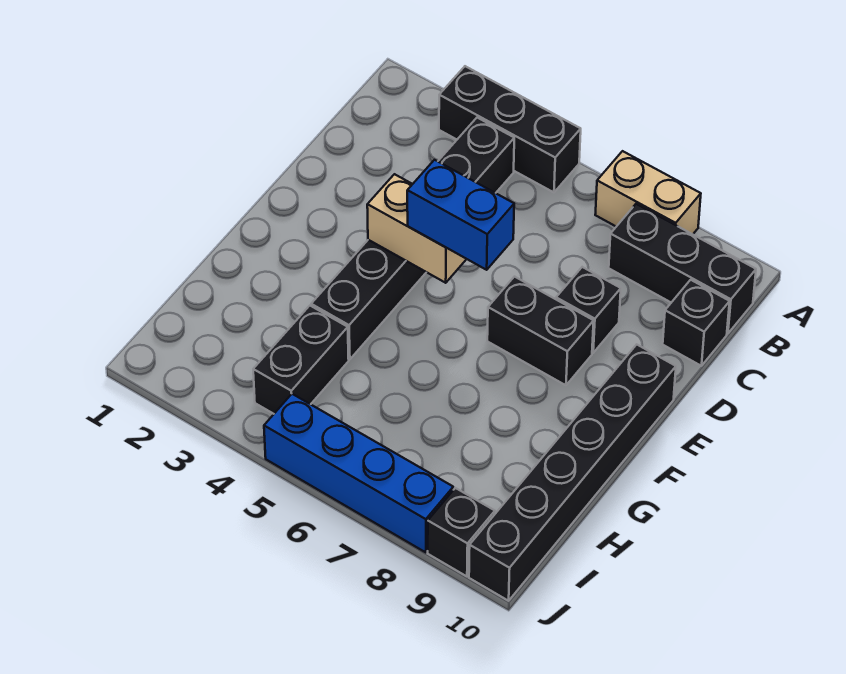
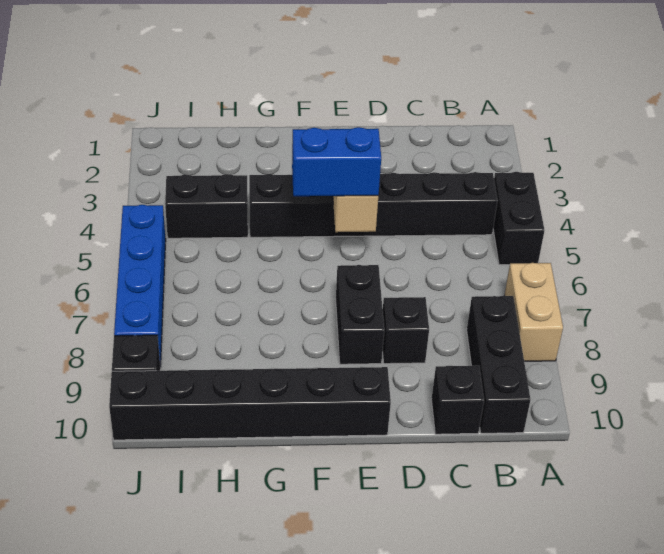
black 1x3 brick [439,66,581,192] -> black 1x2 brick [493,172,544,265]
blue 1x2 brick [407,160,514,270] -> blue 1x2 brick turned to [292,127,381,196]

